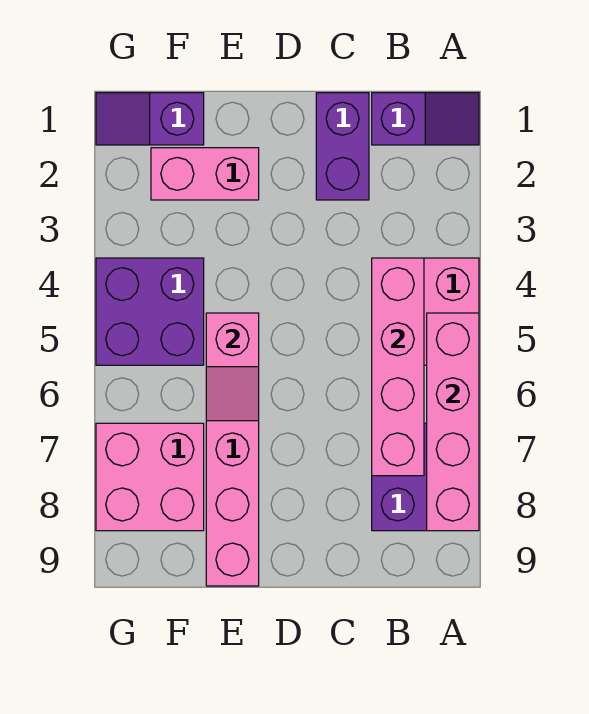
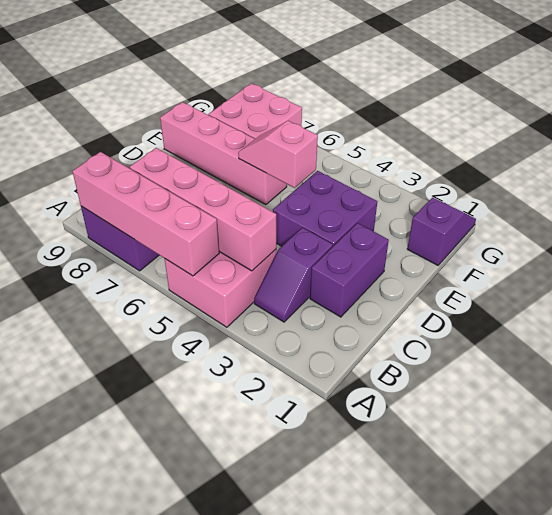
purple 1x2 slope [372,93,479,145] -> purple 1x2 slope moved to [254,228,333,322]
purple 1x2 brick [316,93,369,200] -> purple 1x2 brick turned to [310,223,389,317]
pink 1x2 brick [151,148,259,200] -> none
purple 2x2 brick [96,258,204,365] -> purple 2x2 brick moved to [273,171,377,246]

